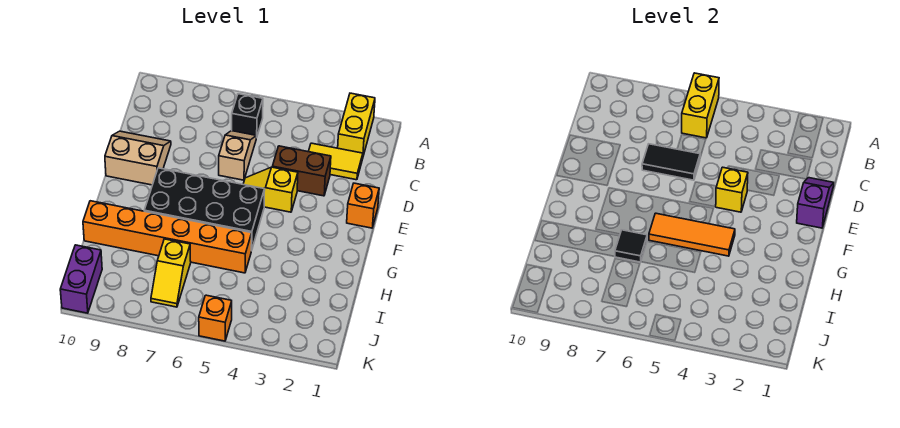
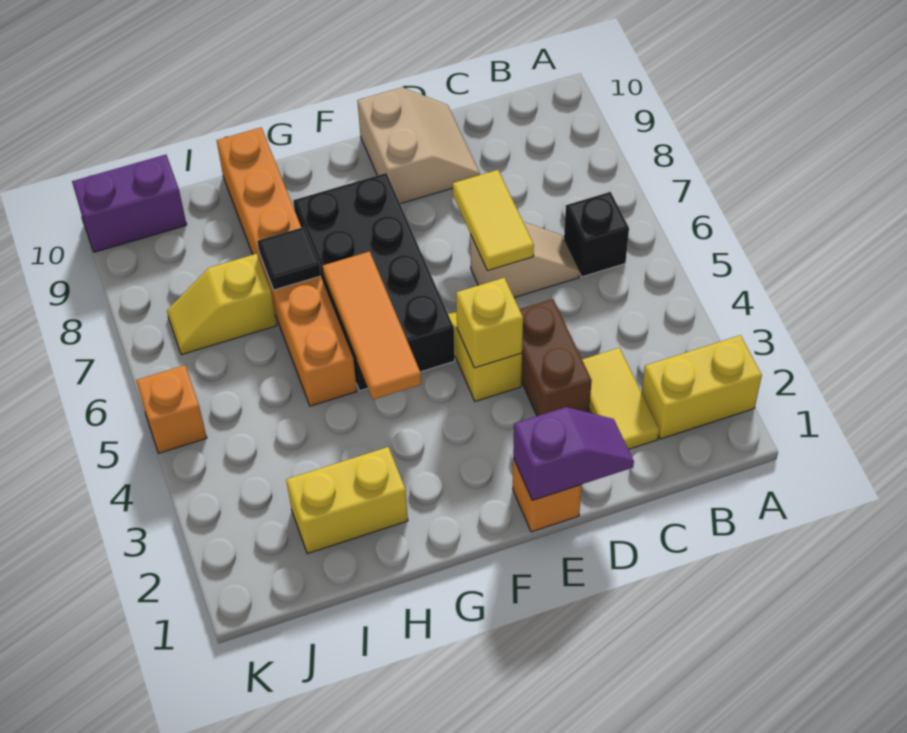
yellow 1x2 brick [682,73,719,138] -> yellow 1x2 brick moved to [286,447,408,554]
black 1x2 tile [642,144,700,180] -> yellow 1x2 tile [453,170,534,271]

